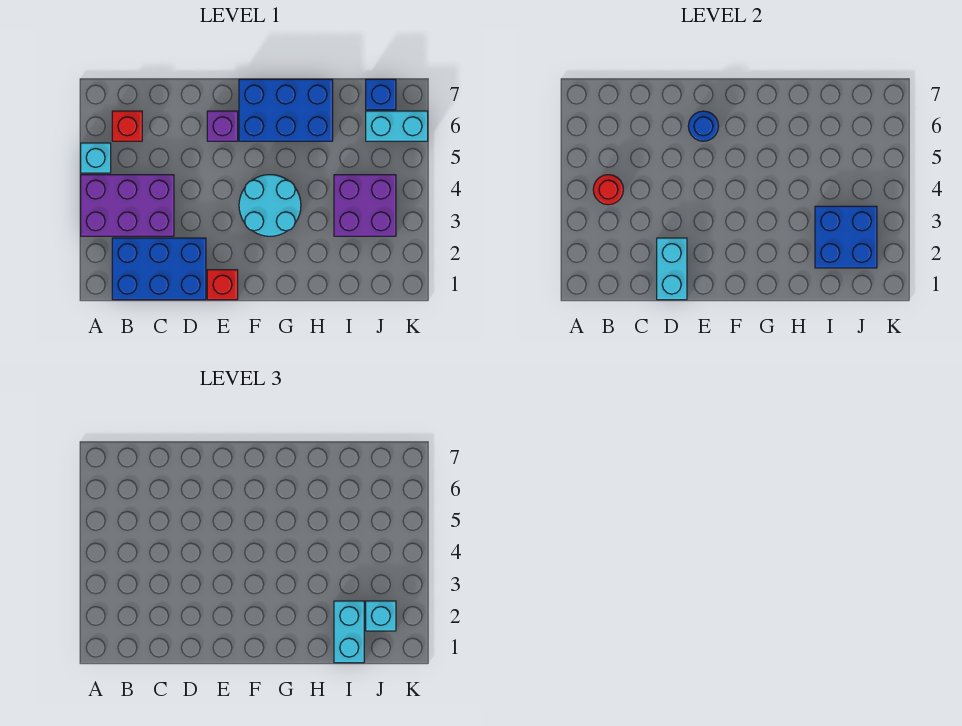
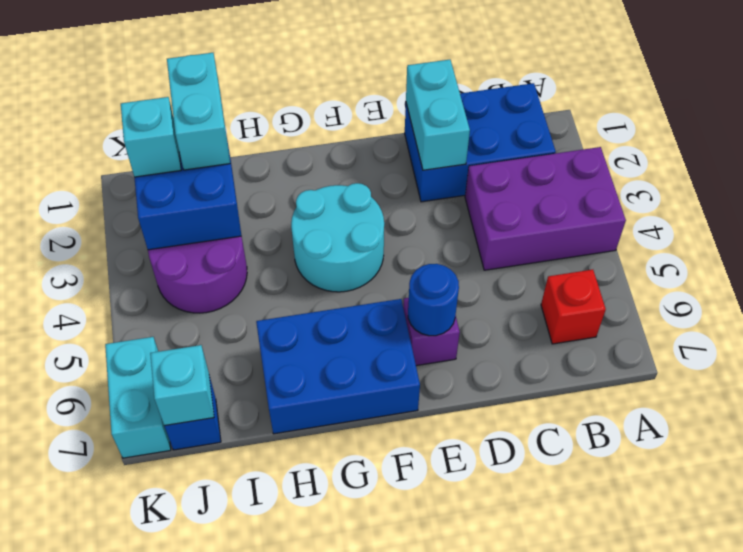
cyan 1x1 brick [81,143,111,173] -> cyan 1x1 brick moved to [150,345,214,426]
red 1x1 round brick [593,175,623,205] -> none
red 1x1 brick [207,270,238,300] -> none
purple 2x2 brick [334,175,396,236] -> purple 2x2 round brick [148,236,247,313]
cyan 1x2 brick [366,111,428,141] -> cyan 1x2 brick turned to [105,337,171,458]

